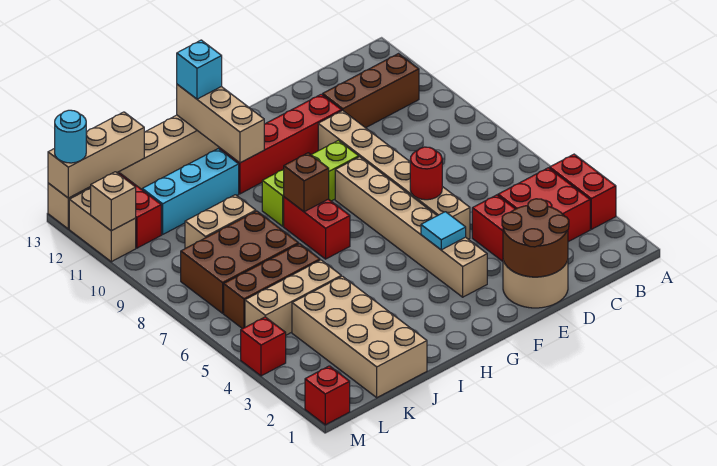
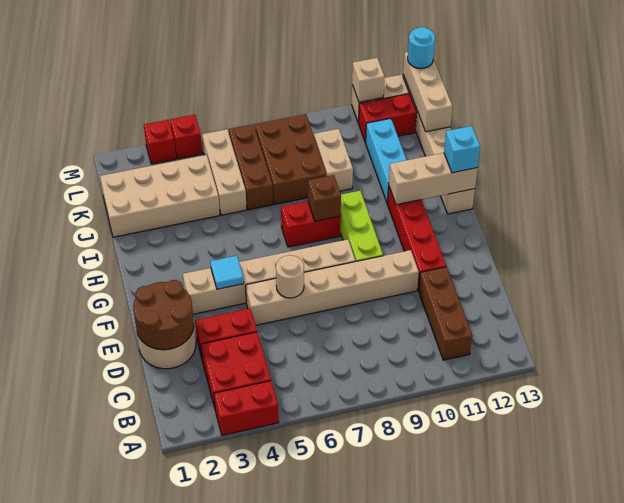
red 1x1 round brick [410,147,442,200] -> tan 1x1 round brick [276,255,304,298]
red 1x1 brick [305,366,350,425] -> red 1x1 brick moved to [144,120,176,164]

